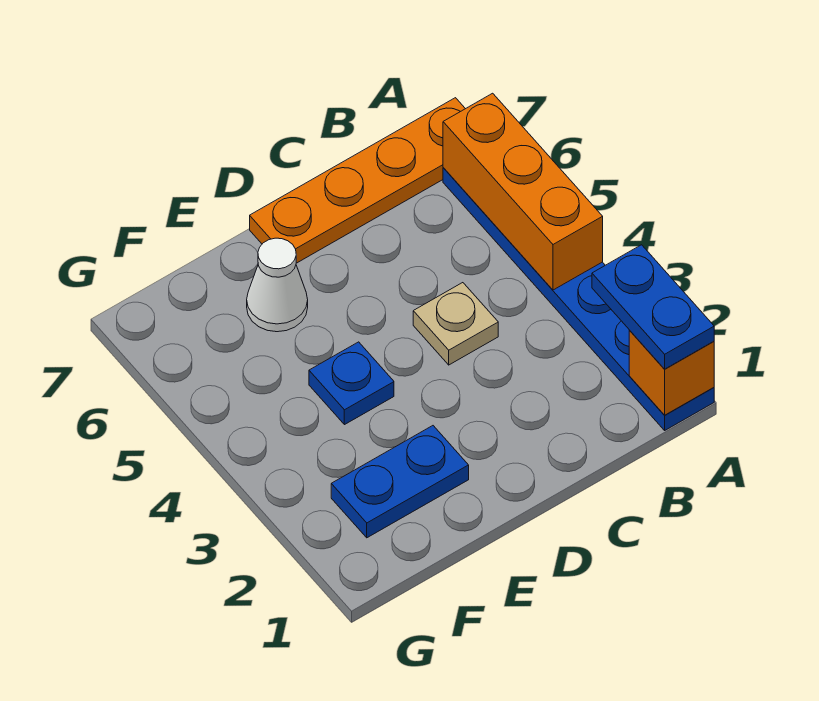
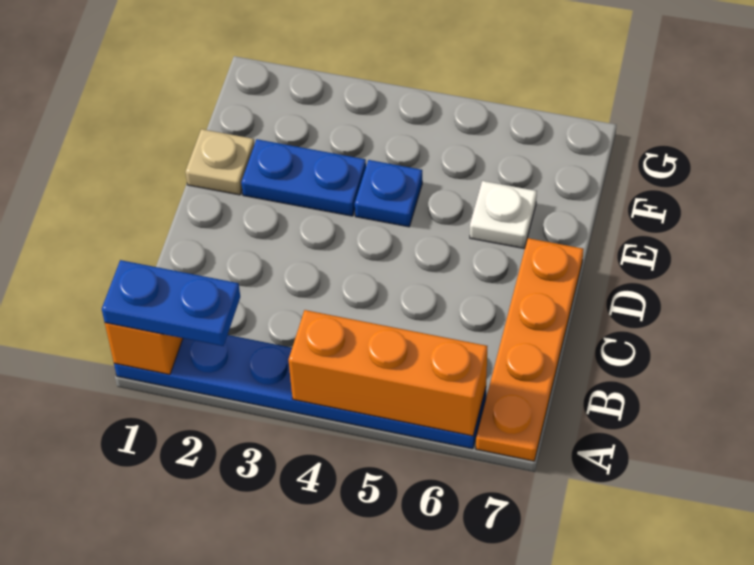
tan 1x1 plate [413,283,498,365] -> tan 1x1 plate moved to [186,129,254,195]
blue 1x2 plate [331,426,469,538] -> blue 1x2 plate turned to [241,139,366,216]
white 1x1 cone [247,238,308,332] -> white 1x1 plate [470,181,537,249]

